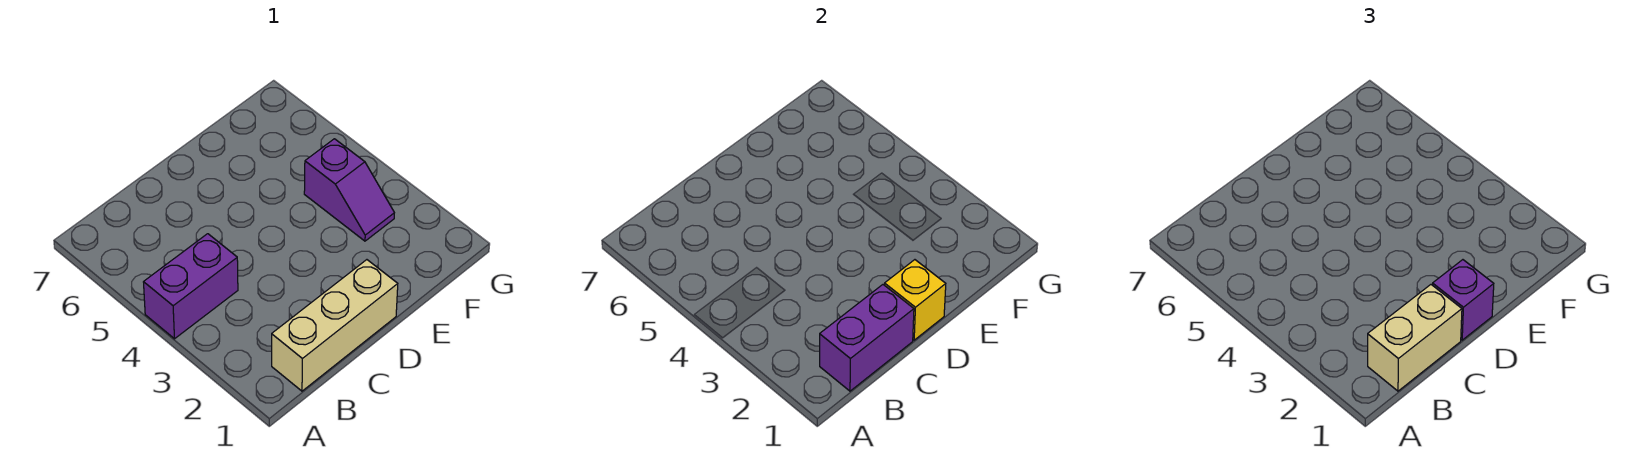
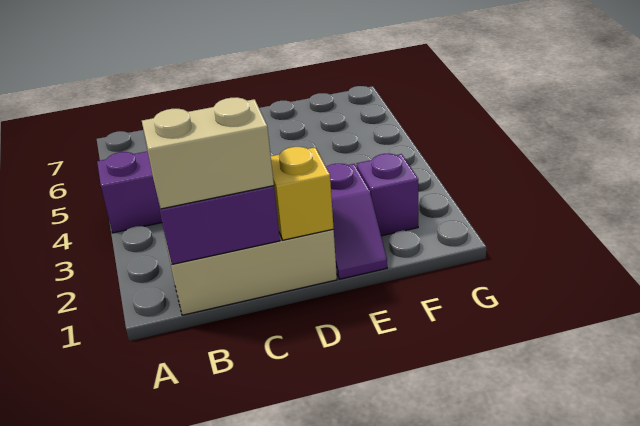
purple 1x1 brick [1432,260,1494,340] -> purple 1x1 brick moved to [357,154,418,236]
purple 1x2 slope [304,139,394,241] -> purple 1x2 slope moved to [326,164,387,279]

